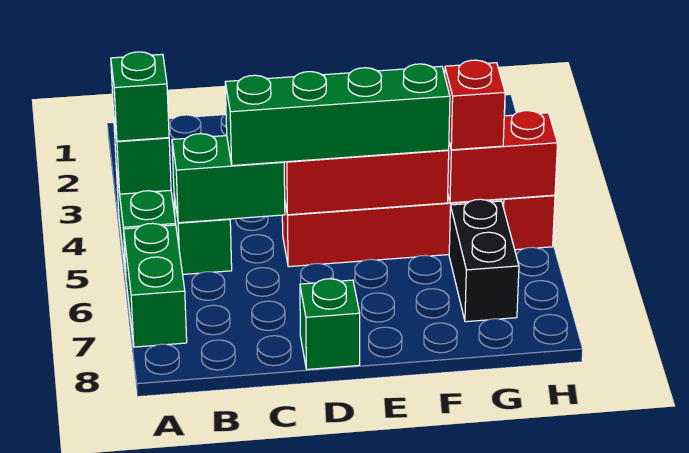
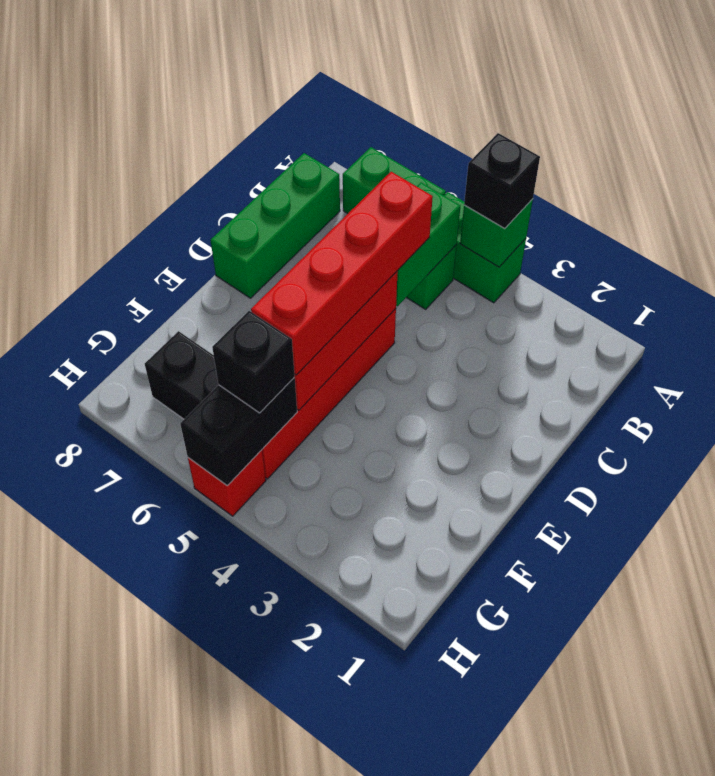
green 1x1 brick [111,52,169,141] -> black 1x1 brick [464,133,540,229]
green 1x4 brick [225,64,450,166] -> red 1x4 brick [251,172,433,375]
green 1x1 brick [300,279,360,369] -> green 1x3 brick [211,153,340,298]
red 1x2 brick [448,111,557,203] -> black 1x2 brick [180,378,297,486]
red 1x1 brick [445,60,505,150] -> black 1x1 brick [212,311,295,413]

